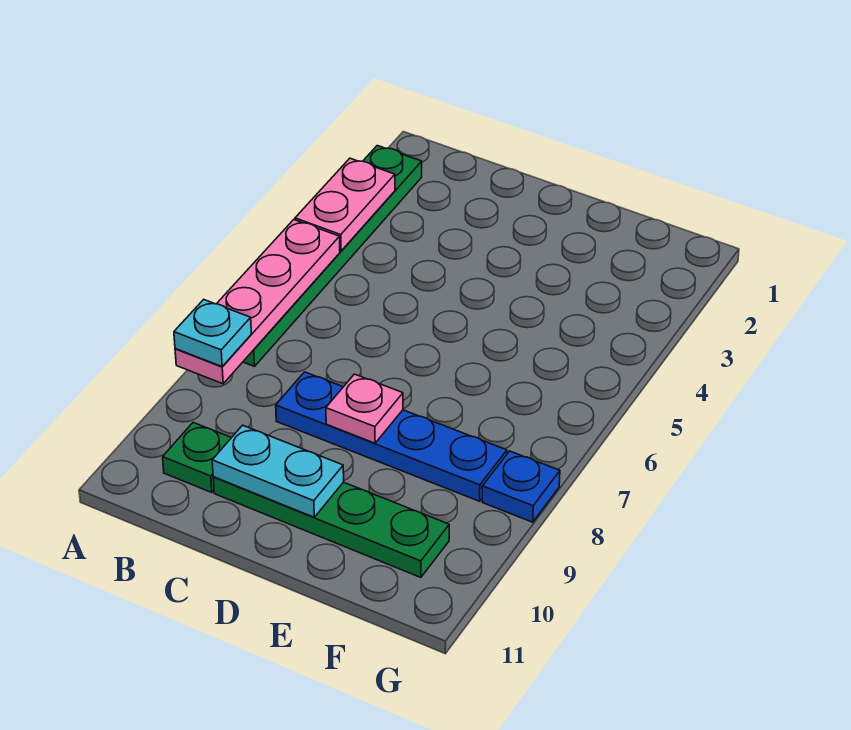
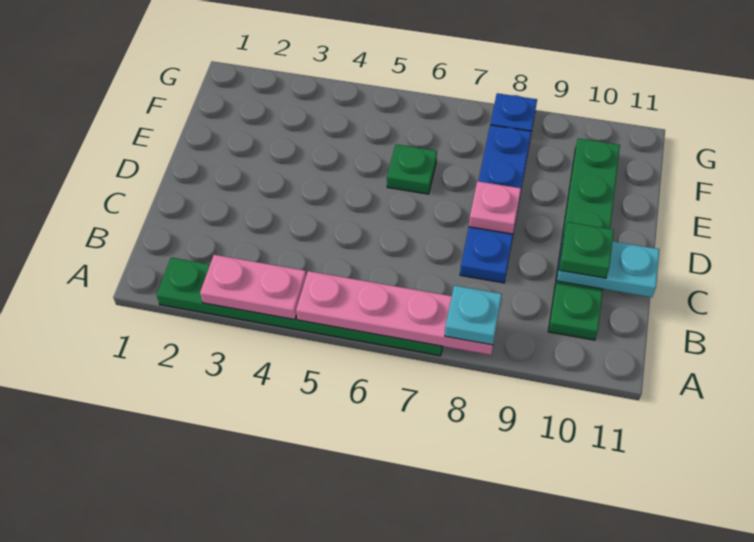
cyan 1x2 plate [212,425,344,517] -> cyan 1x2 plate turned to [557,238,659,297]
none -> green 1x1 plate [559,222,614,278]
none -> green 1x1 plate [387,144,437,194]

